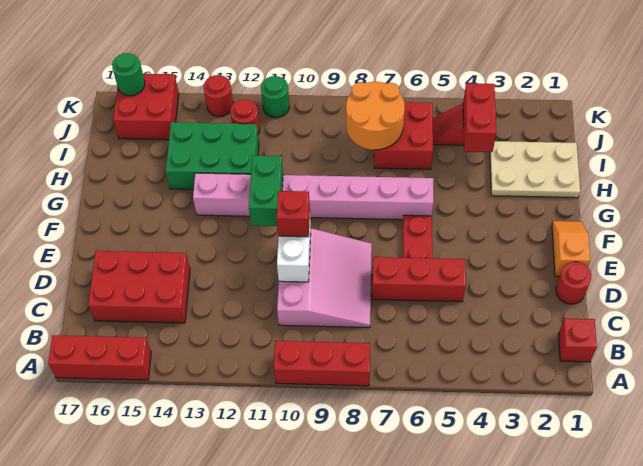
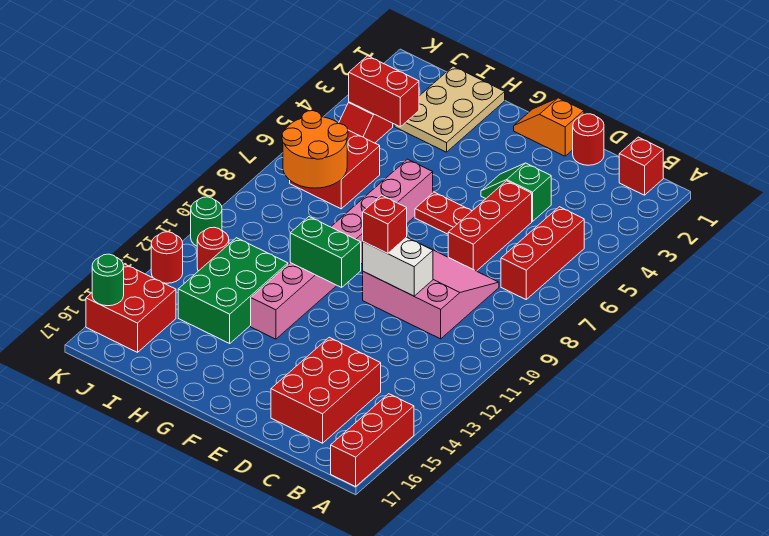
red 1x3 brick [274,341,370,386] -> red 1x3 brick moved to [501,207,584,299]
none -> green 1x2 slope [481,163,551,222]

